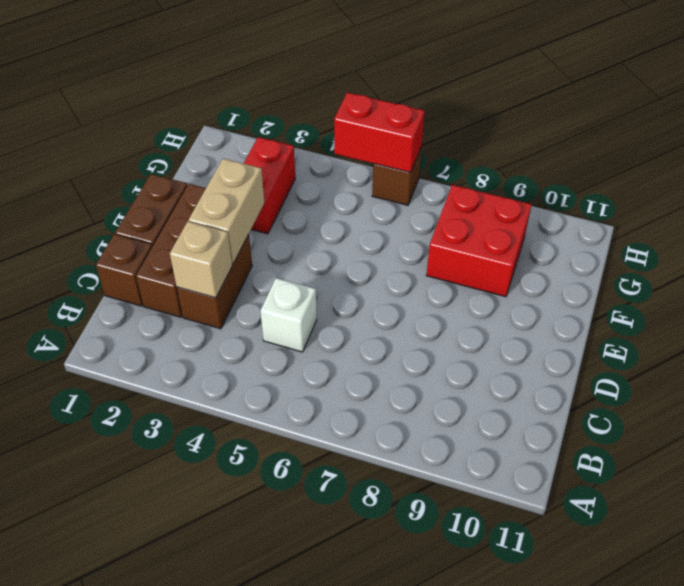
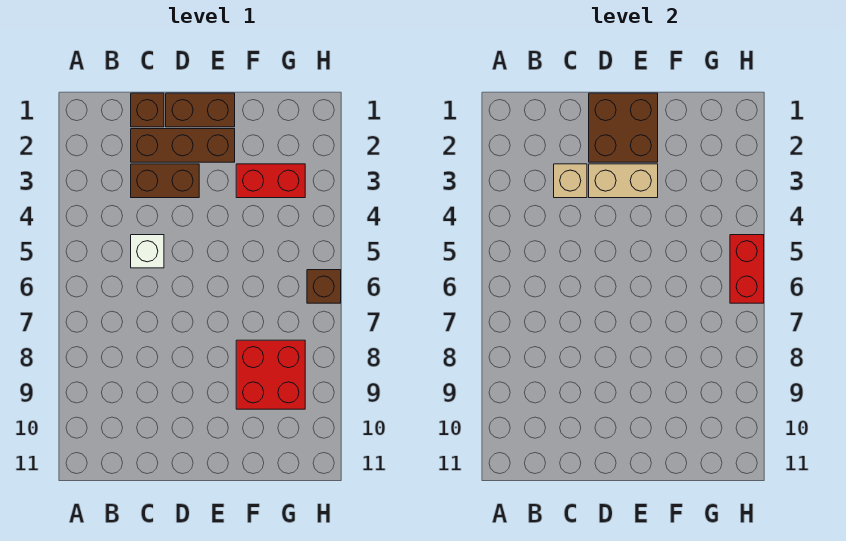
none -> brown 2x2 brick [589,93,658,162]

